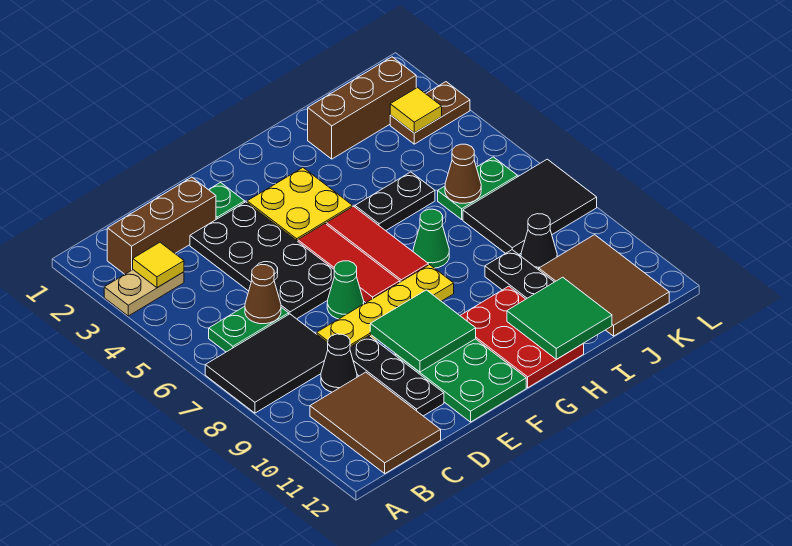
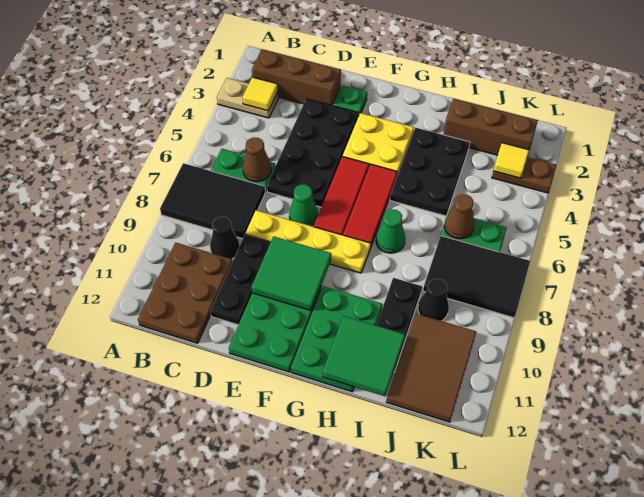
brown 2x3 tile [310,372,441,473] -> brown 2x3 plate [138,243,232,343]
red 2x3 plate [460,286,584,388] -> green 2x3 plate [291,286,382,392]
black 1x2 plate [355,172,435,231] -> black 2x3 plate [390,128,470,216]

